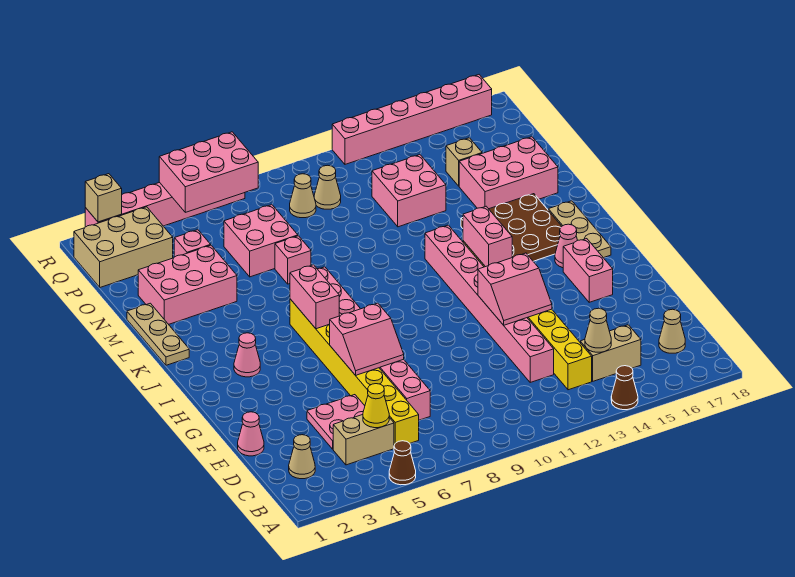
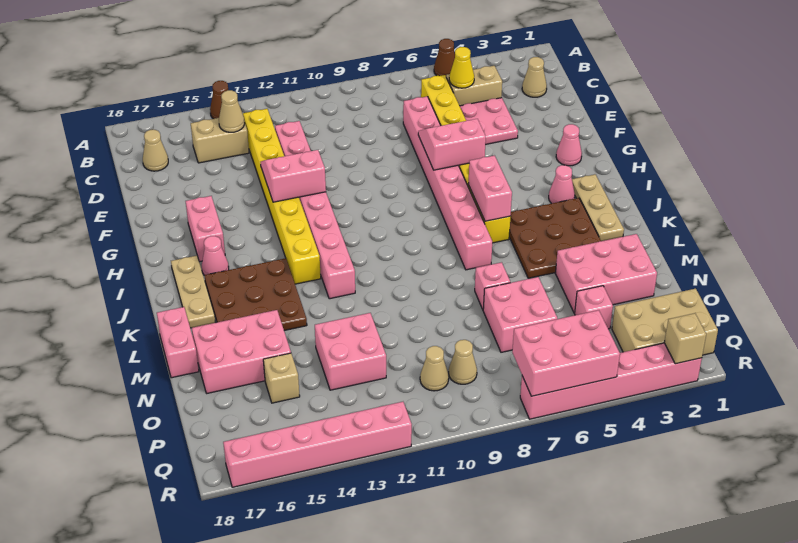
pink 1x1 cone [238,412,264,456] -> pink 1x1 cone moved to [556,124,582,166]
pink 1x2 brick [463,206,512,267] -> pink 1x2 brick moved to [157,307,199,378]
none -> brown 3x3 plate [509,198,601,278]
tan 1x3 plate [127,303,189,365] -> tan 1x3 plate moved to [572,174,624,241]

